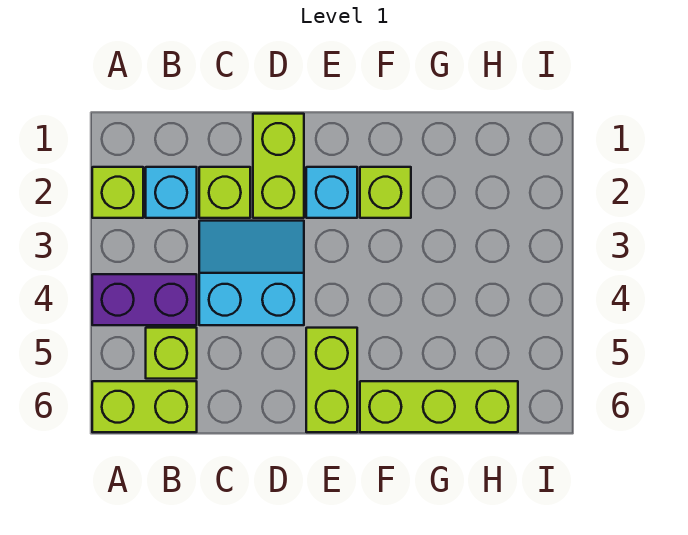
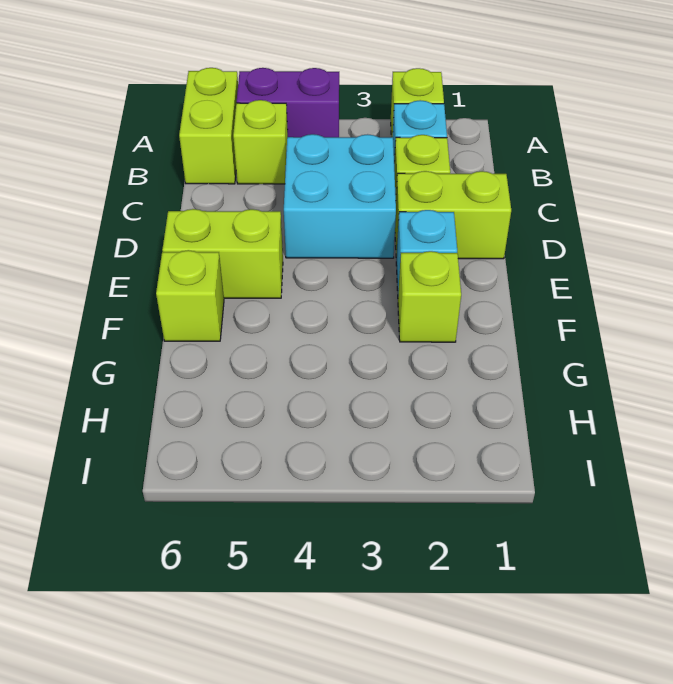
purple 1x2 brick [92,274,197,325] -> purple 1x2 brick turned to [237,68,339,137]
cyan 2x2 slope [199,221,304,325] -> cyan 2x2 brick [284,134,396,258]
lime 1x3 brick [360,381,518,432] -> lime 1x1 brick [156,250,224,341]

